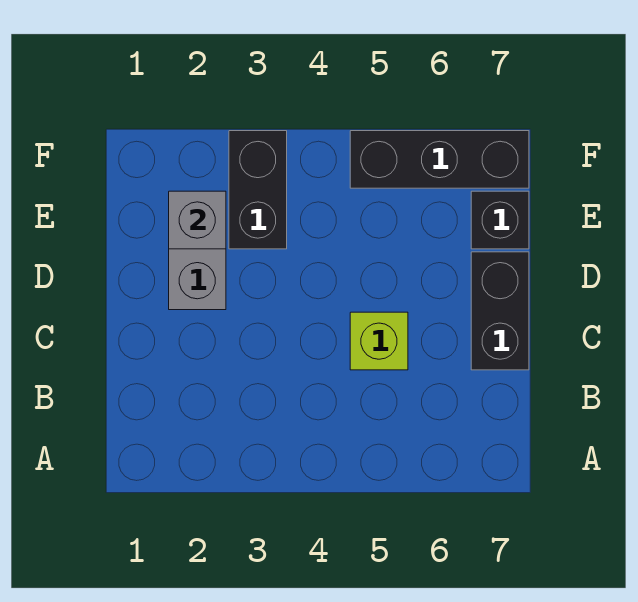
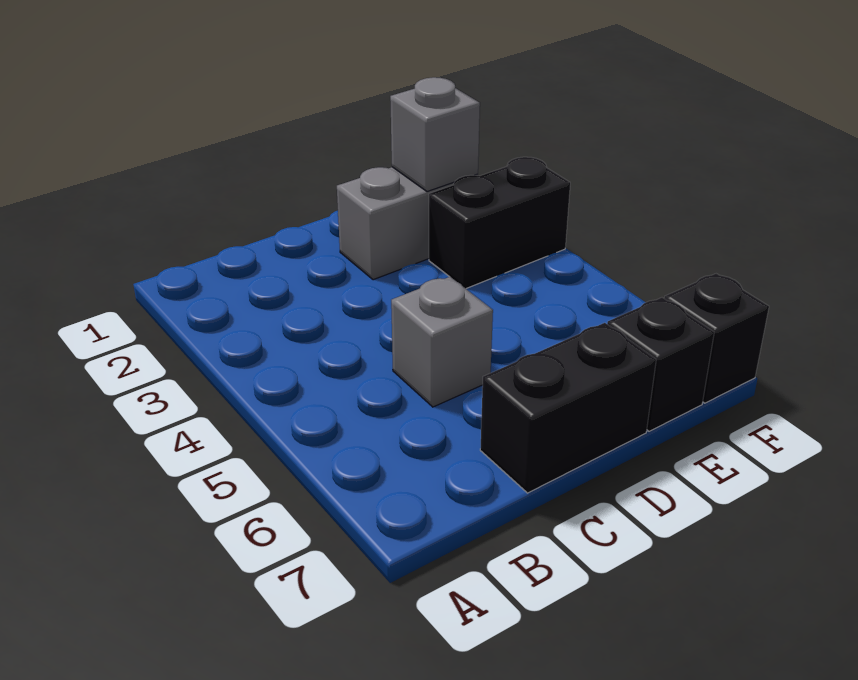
lime 1x1 brick [350,312,408,370] -> grey 1x1 brick [391,277,493,407]
black 1x3 brick [350,131,529,188] -> black 1x1 brick [664,274,769,403]

